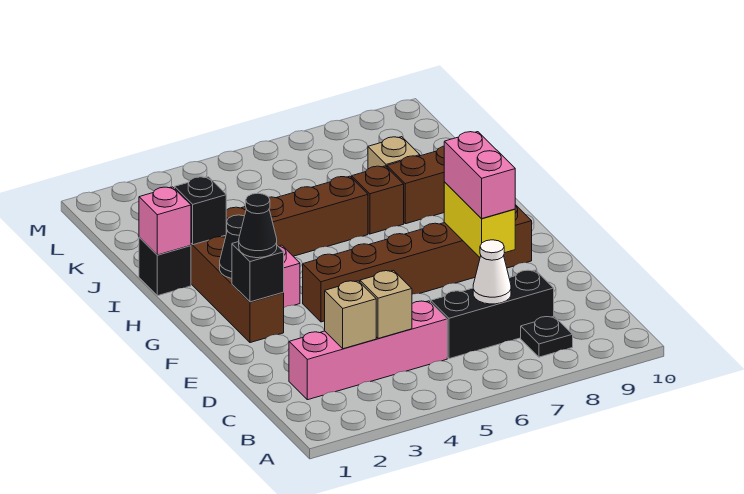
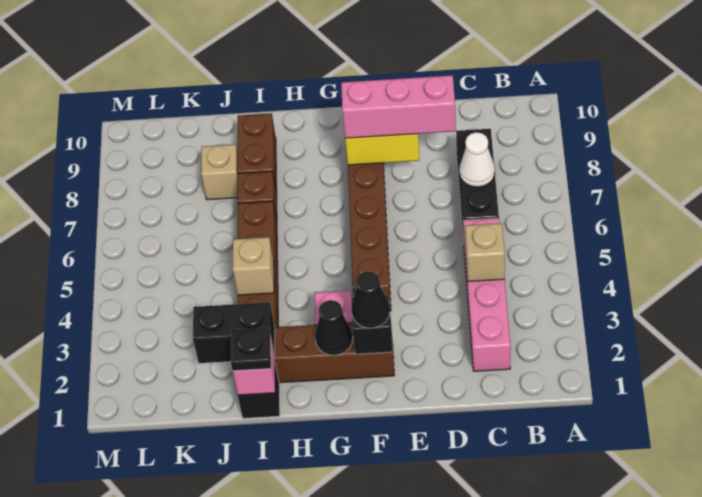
black 1x1 plate [521,316,573,357] -> black 1x1 plate moved to [231,328,271,371]
tan 1x1 brick [325,281,376,349] -> tan 1x1 brick moved to [233,237,274,295]
pink 1x2 brick [444,132,515,219] -> pink 1x3 brick [341,75,456,138]
black 1x1 brick [175,177,226,245] -> black 1x2 brick [193,302,275,363]

